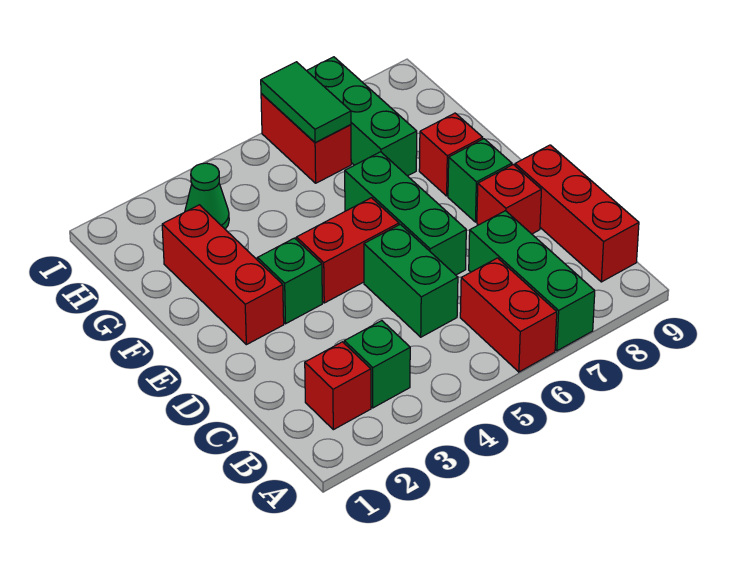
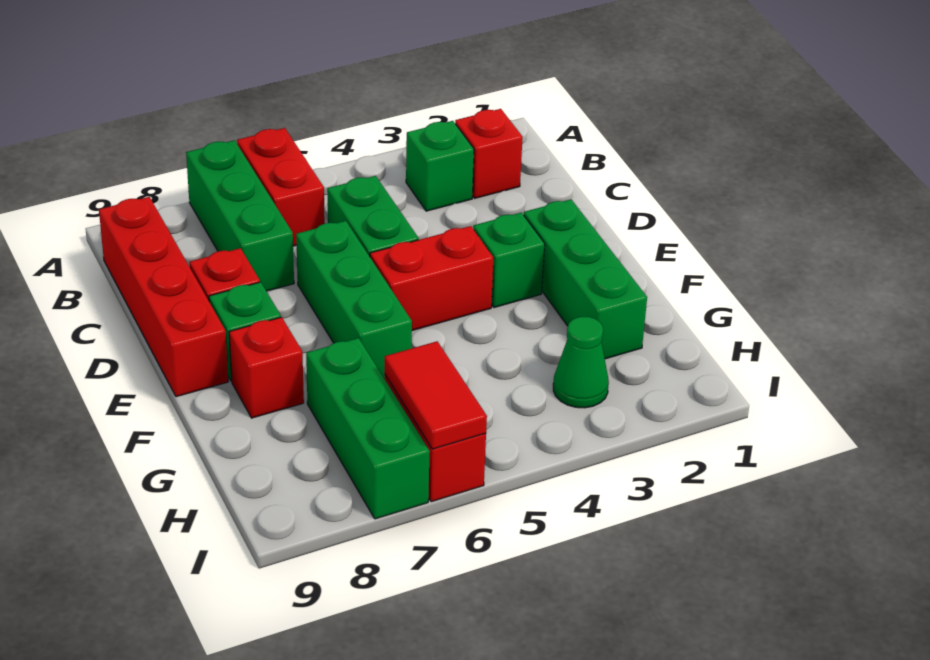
red 1x3 brick [515,145,639,282] -> red 1x4 brick [99,197,228,397]
red 1x3 brick [162,205,284,345] -> green 1x3 brick [524,199,647,359]
green 1x2 tile [261,62,351,143] -> red 1x2 tile [385,341,487,449]

